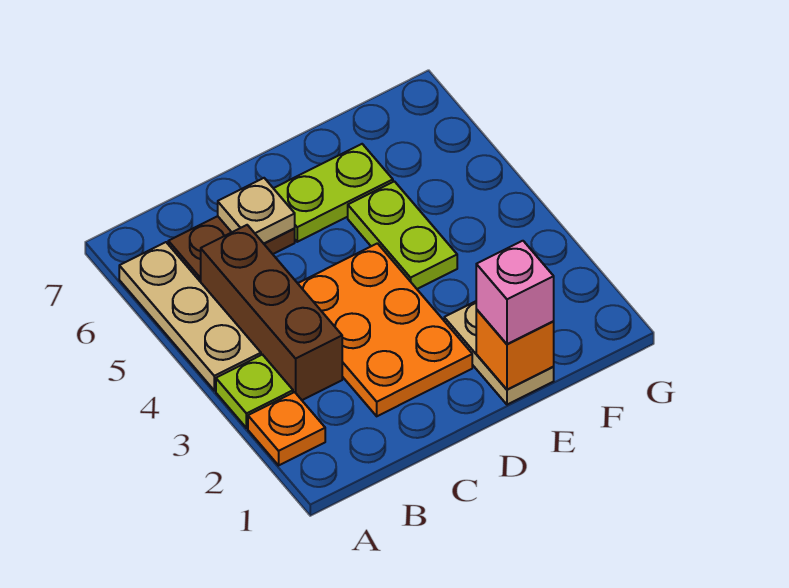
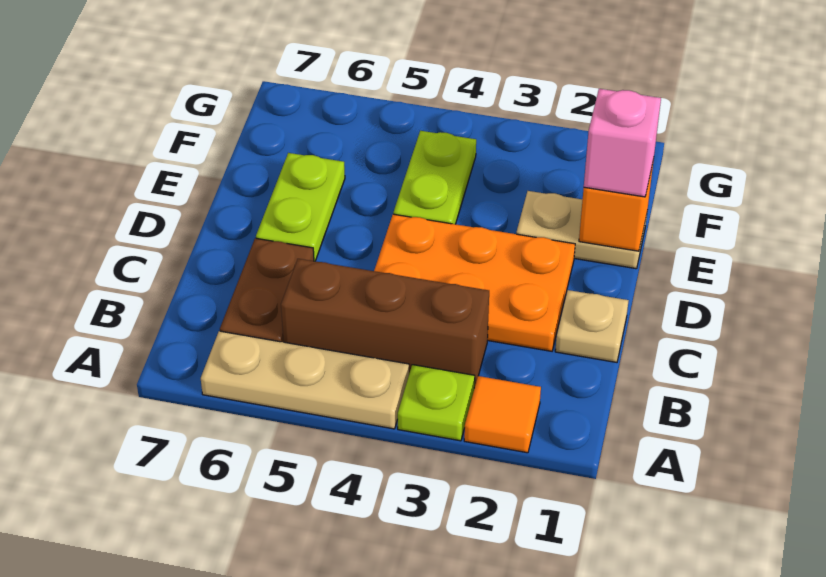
orange 1x1 plate [248,392,325,465] -> orange 1x1 tile [464,376,541,453]
tan 1x1 plate [218,178,295,244] -> tan 1x1 plate moved to [555,290,629,362]
lime 1x2 plate [348,181,457,289] -> lime 1x2 plate turned to [393,131,476,224]

